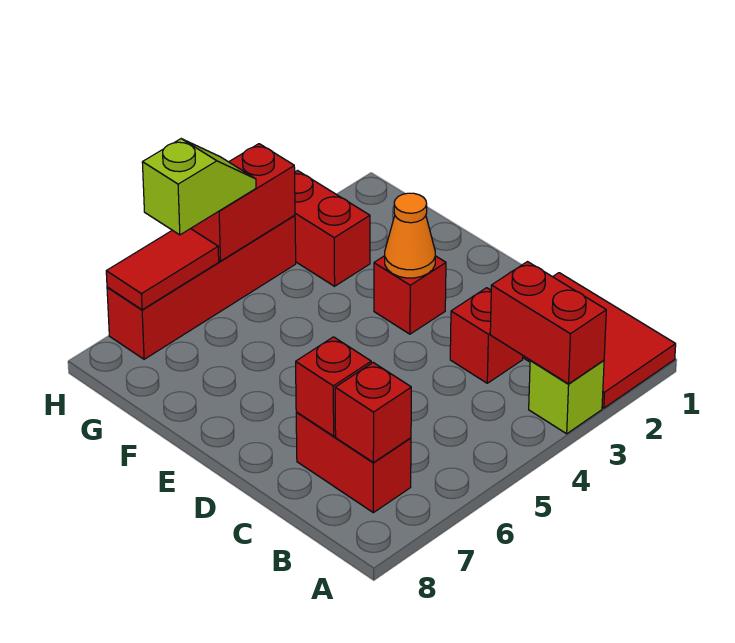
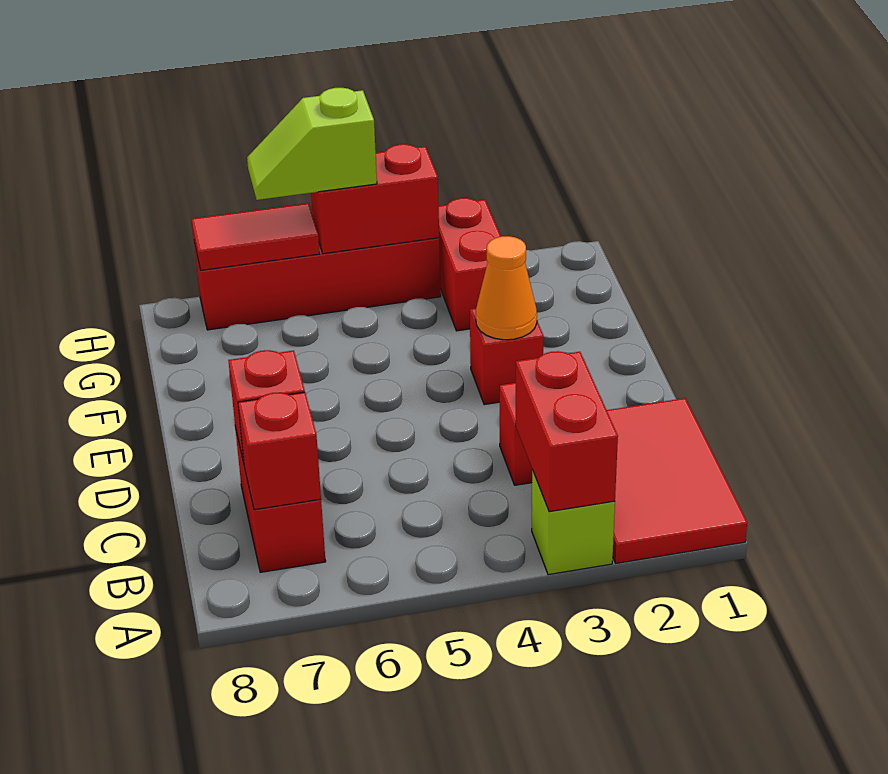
lime 1x2 slope [142,139,256,235] -> lime 1x2 slope turned to [247,88,377,200]

